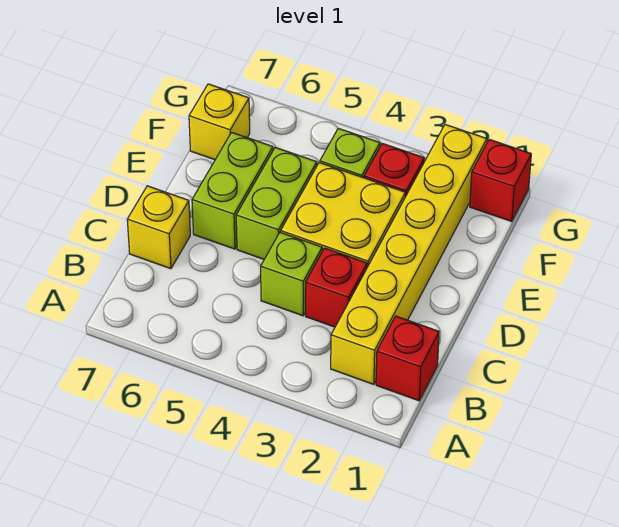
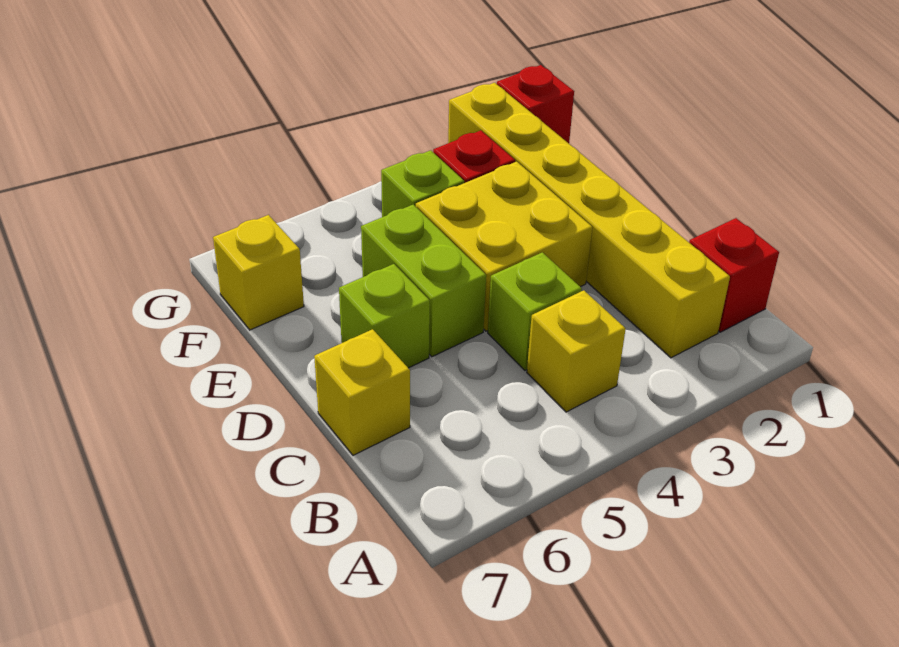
none -> yellow 1x1 brick [527,290,626,412]
red 1x1 brick [306,248,367,327] -> none
lime 1x2 brick [192,132,273,249] -> lime 1x1 brick [339,264,430,368]

